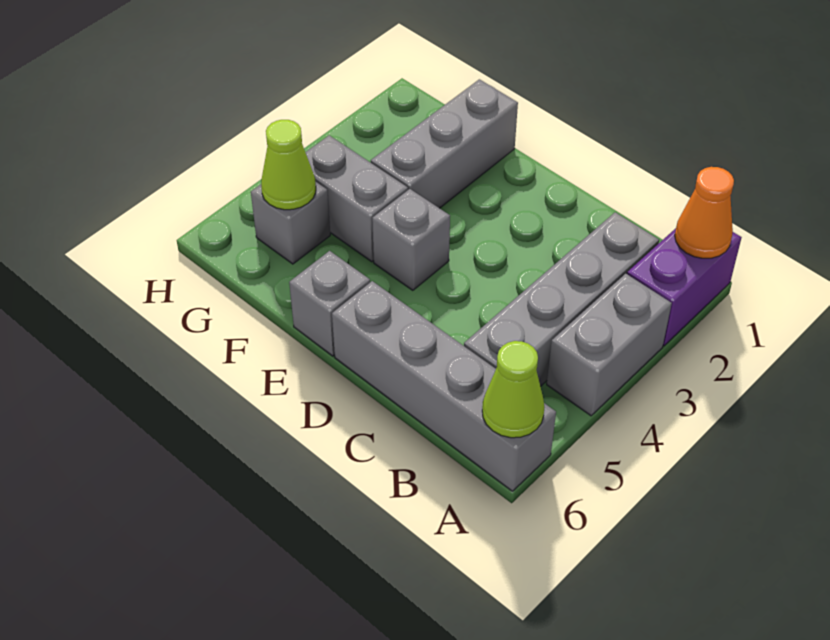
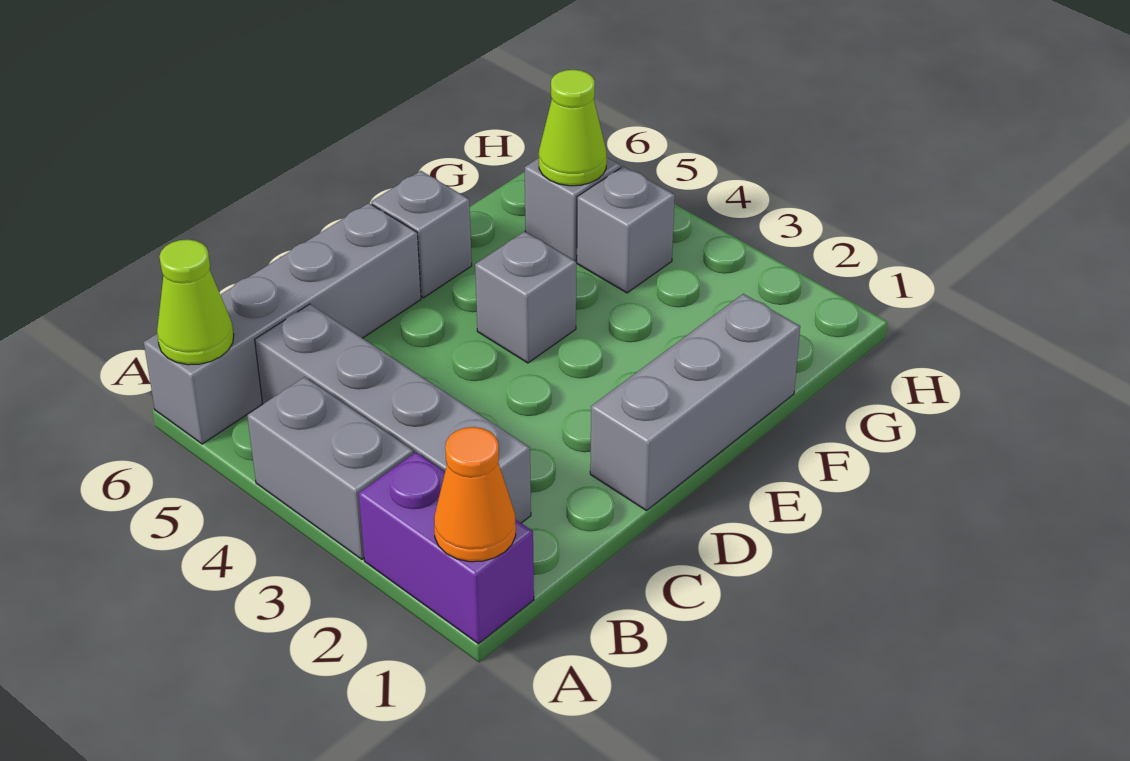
grey 1x3 brick [371,79,518,208] -> grey 1x3 brick turned to [590,294,800,511]
grey 1x2 brick [305,135,408,262] -> grey 1x1 brick [577,166,675,293]

